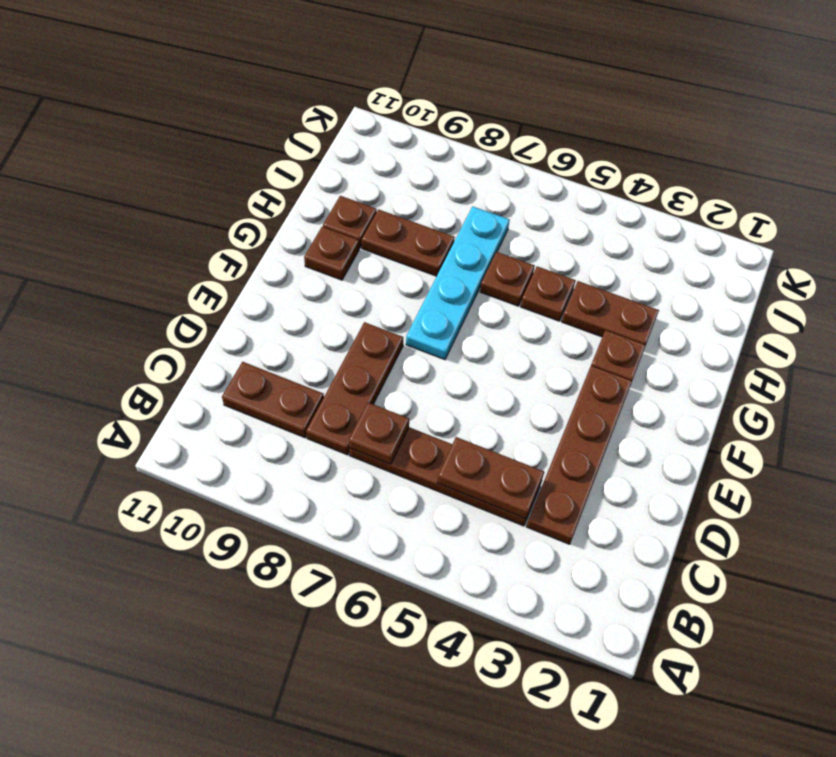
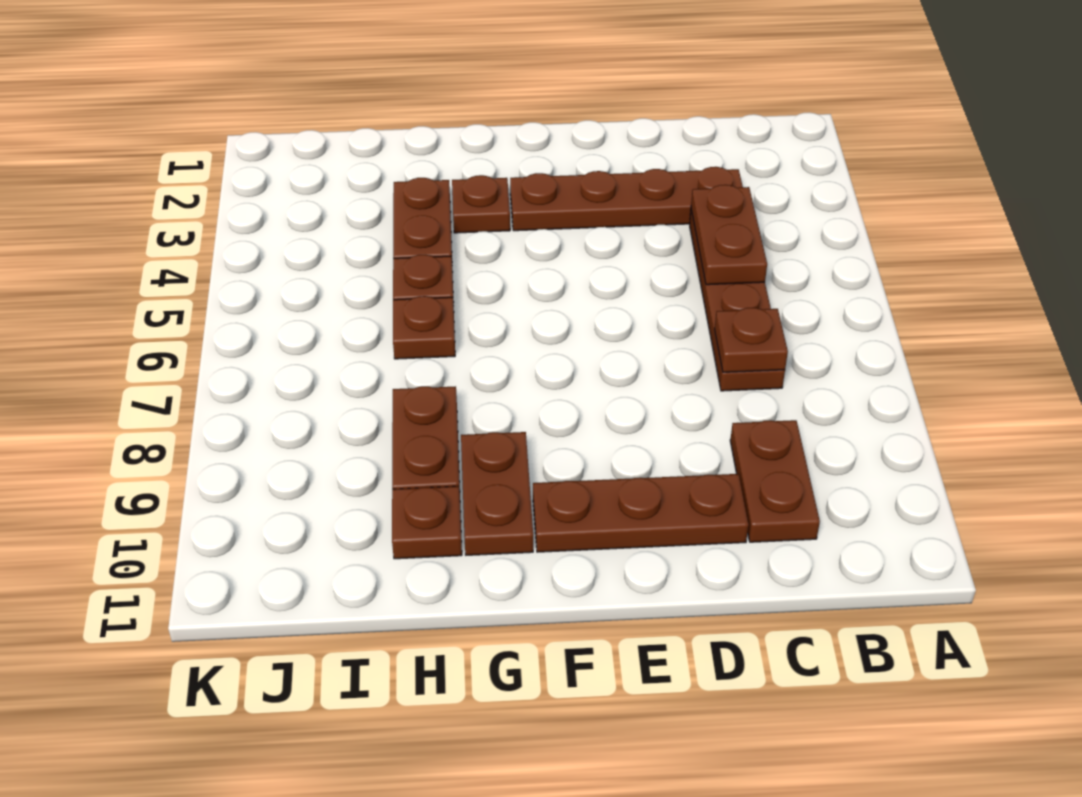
brown 1x3 plate [306,322,403,455] -> brown 1x3 plate moved to [533,474,749,552]
cyan 1x4 plate [406,206,510,360] -> none
brown 1x1 plate [304,227,359,280] -> brown 1x2 plate [461,432,533,555]

